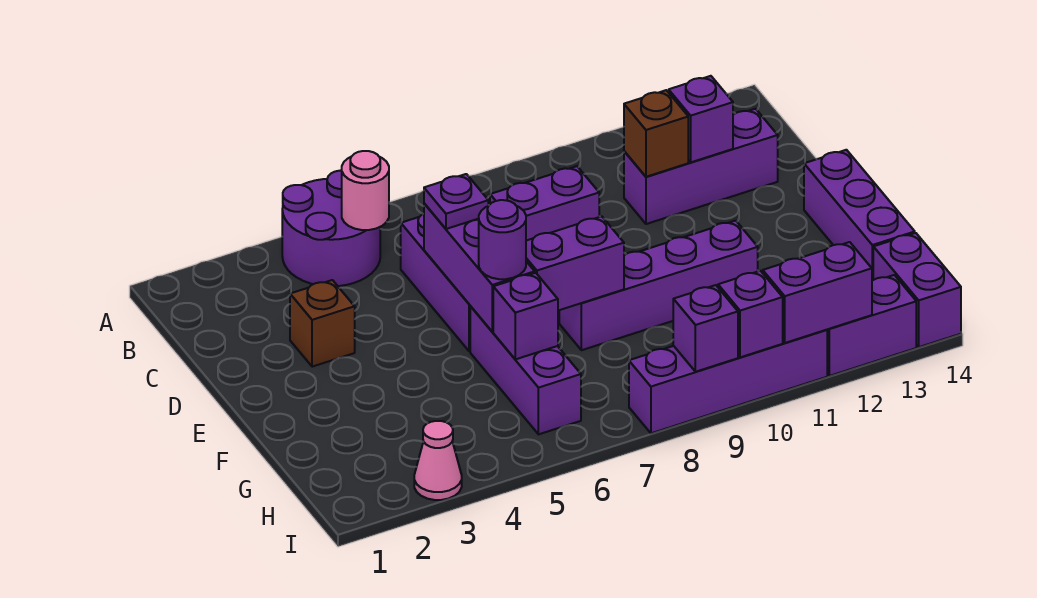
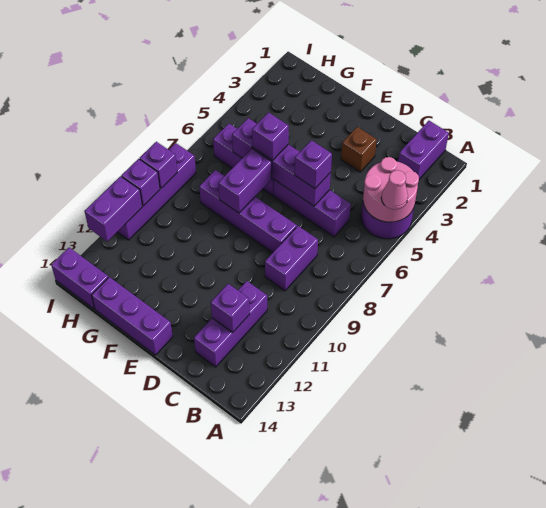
pink 1x1 round brick [342,151,389,230] -> pink 2x2 round brick [363,157,419,222]
brown 1x1 brick [624,90,688,177] -> none
purple 1x1 plate [424,174,488,229] -> purple 1x1 brick [295,140,332,188]
purple 1x1 round brick [479,200,526,279] -> purple 1x1 brick [252,112,289,161]
purple 1x4 brick [559,221,758,350] -> purple 1x4 brick turned to [199,170,297,253]
pink 1x1 cone [414,421,462,500] -> pink 1x1 cone moved to [381,170,408,210]
purple 1x2 brick [827,275,916,376] -> purple 1x2 brick moved to [398,121,449,179]

